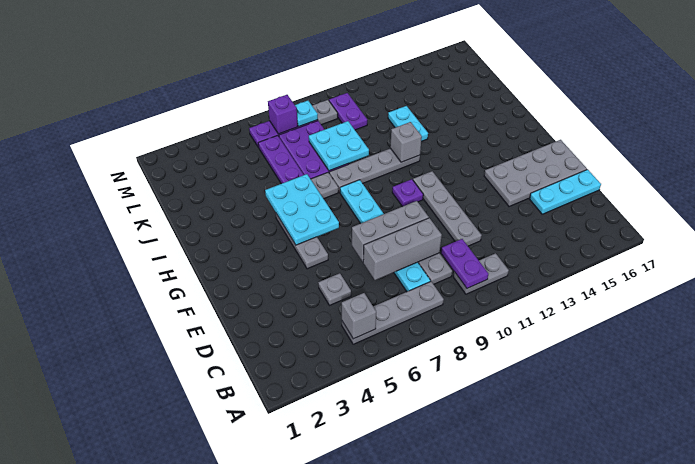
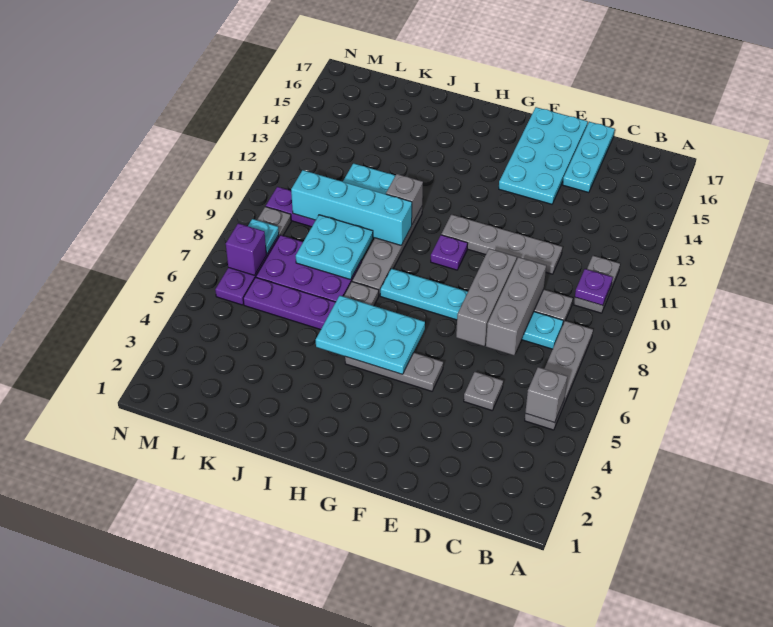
purple 1x2 plate [441,239,488,288] -> purple 1x1 plate [575,269,613,306]
grey 2x4 plate [484,140,587,207] -> cyan 2x4 plate [499,107,588,204]
none -> cyan 1x4 brick [291,170,412,245]

